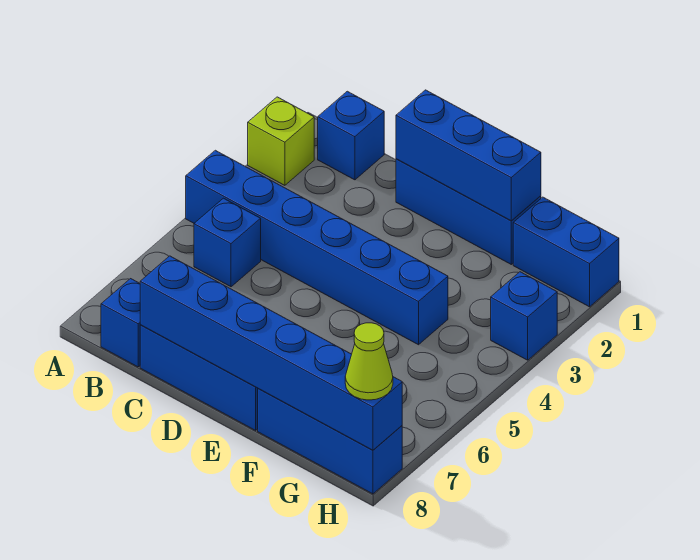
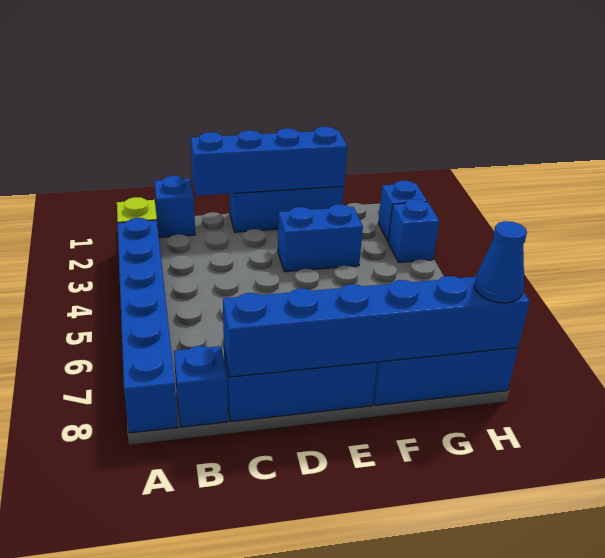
blue 1x6 brick [186,150,448,345] -> blue 1x6 brick turned to [118,218,178,433]
blue 1x1 brick [194,198,261,287] -> blue 1x1 brick moved to [378,181,427,241]
blue 1x3 brick [396,90,541,221] -> blue 1x4 brick [191,127,347,196]
blue 1x2 brick [513,197,619,307] -> blue 1x2 brick moved to [278,204,363,272]
lime 1x1 cone [345,323,393,400] -> blue 1x1 cone [474,221,527,303]

